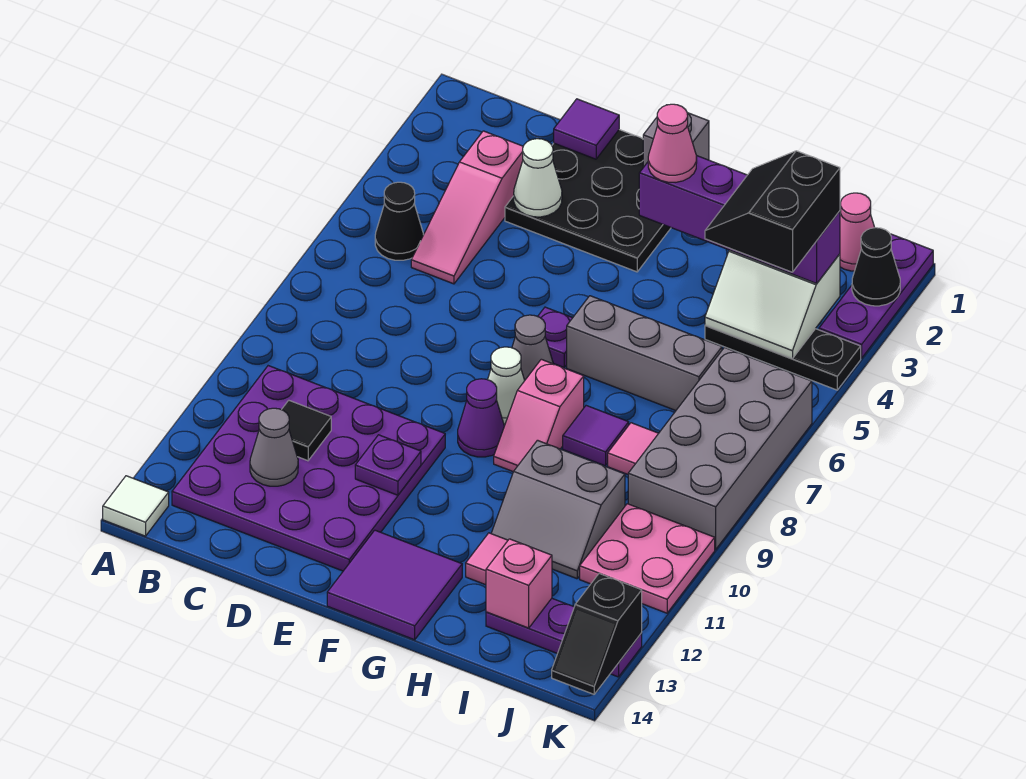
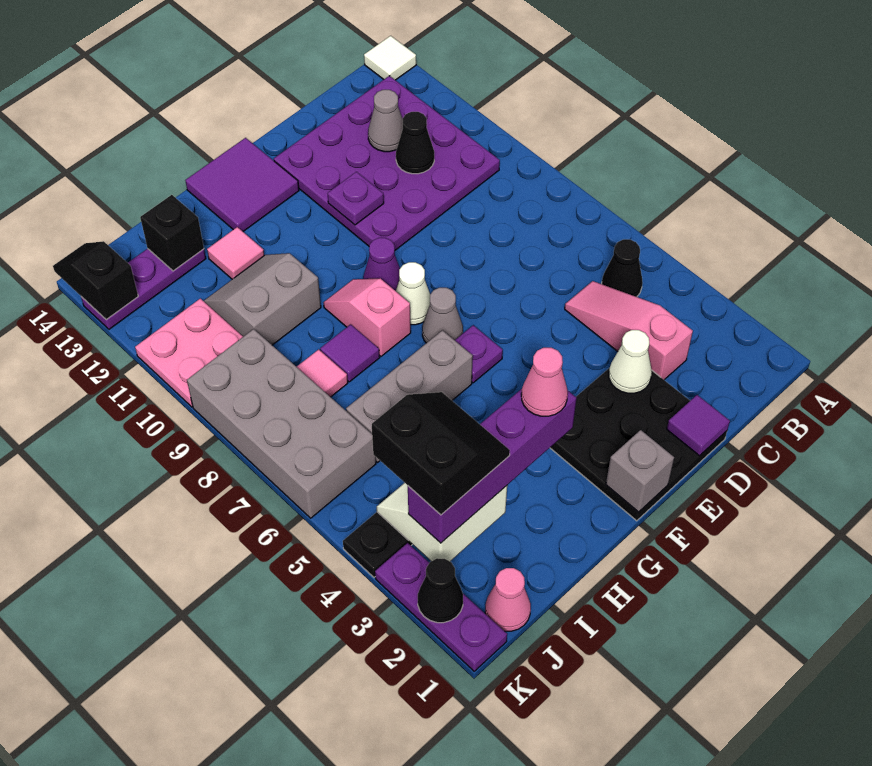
black 1x1 tile [282,400,331,461] -> black 1x1 cone [396,112,434,174]
pink 1x1 brick [486,539,552,628] -> black 1x1 brick [140,195,204,271]

